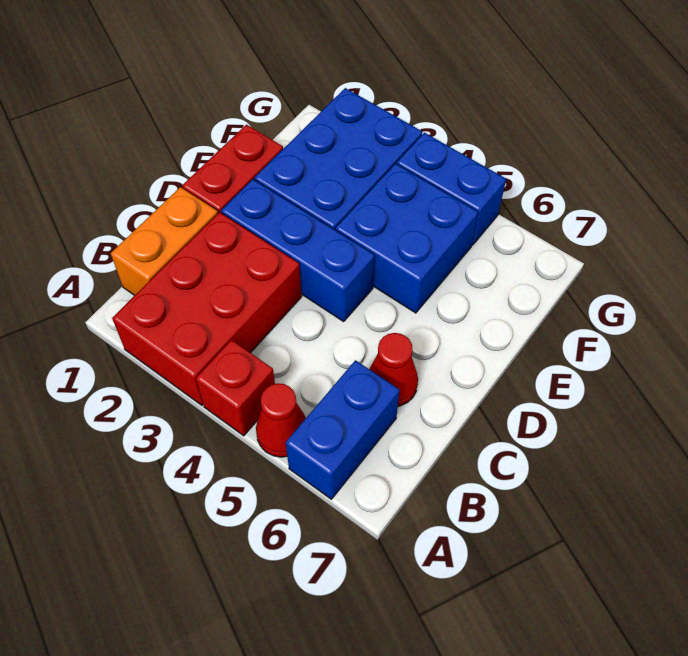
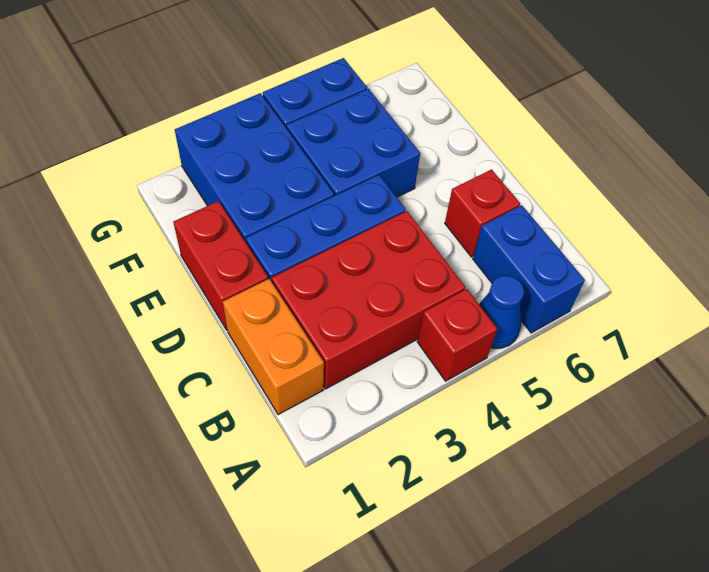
red 2x3 brick [112,212,302,405] -> red 2x3 brick turned to [272,211,465,389]
red 1x1 cone [256,383,306,457] -> blue 1x1 cone [479,276,524,348]
red 1x1 cone [369,333,418,406] -> red 1x1 brick [445,170,520,257]

